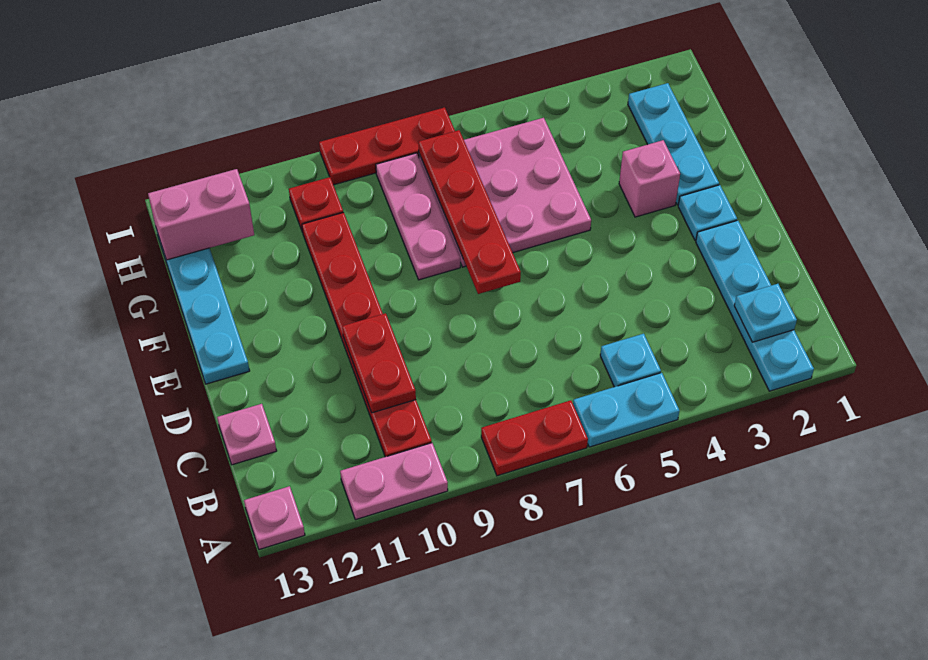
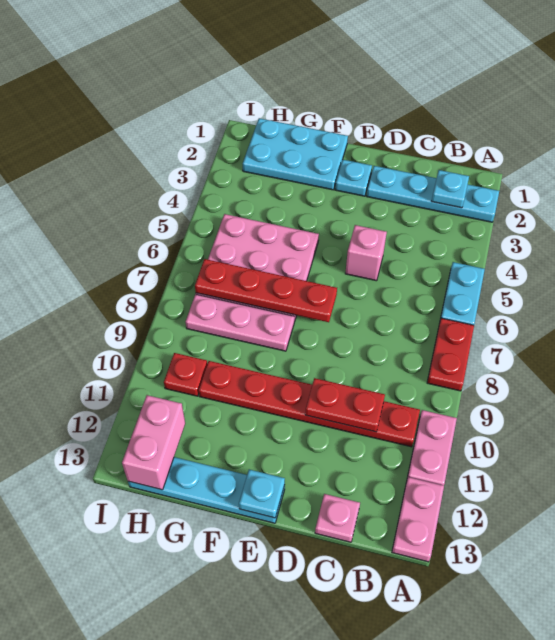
pink 1x1 plate [244,486,305,550] -> pink 1x2 plate [392,477,444,562]
cyan 1x1 plate [600,334,661,387] -> cyan 1x1 plate moved to [239,470,285,518]
cyan 1x3 plate [628,83,719,205] -> cyan 2x3 plate [243,118,348,190]
pink 1x1 brick [619,140,680,217] -> pink 1x1 brick moved to [345,225,387,281]
red 1x3 plate [319,107,455,185] -> none

